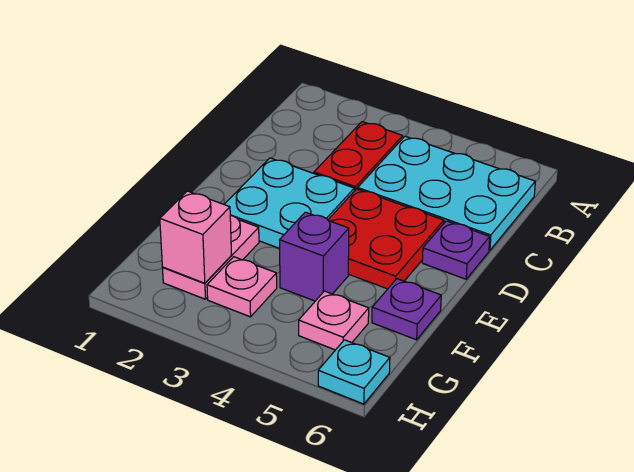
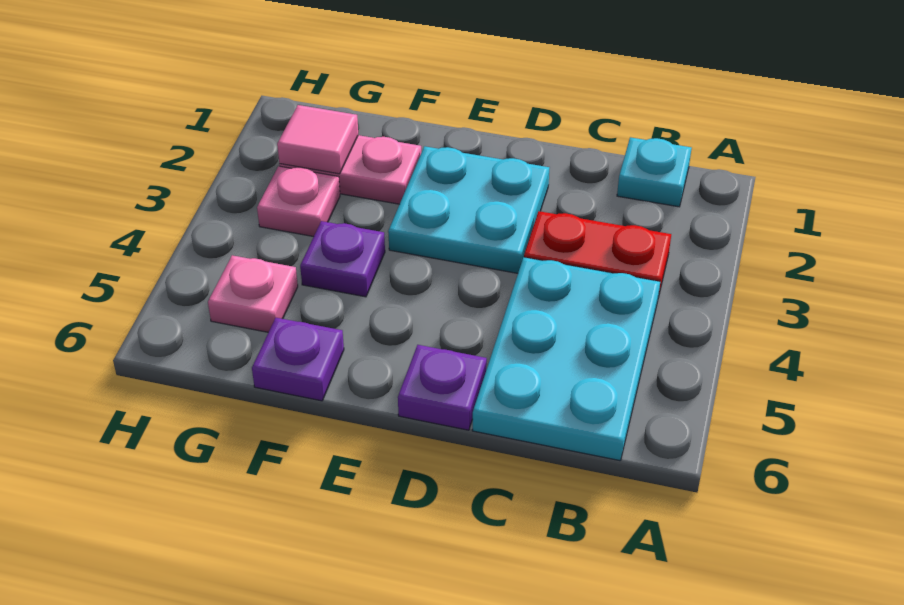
red 2x2 plate [328,189,444,289] -> none
purple 1x1 brick [280,212,349,301] -> purple 1x1 plate [300,221,385,297]
pink 1x1 brick [160,191,231,283] -> pink 1x1 tile [277,105,358,174]
cyan 1x1 plate [318,340,390,404] -> cyan 1x1 plate moved to [617,137,692,207]

